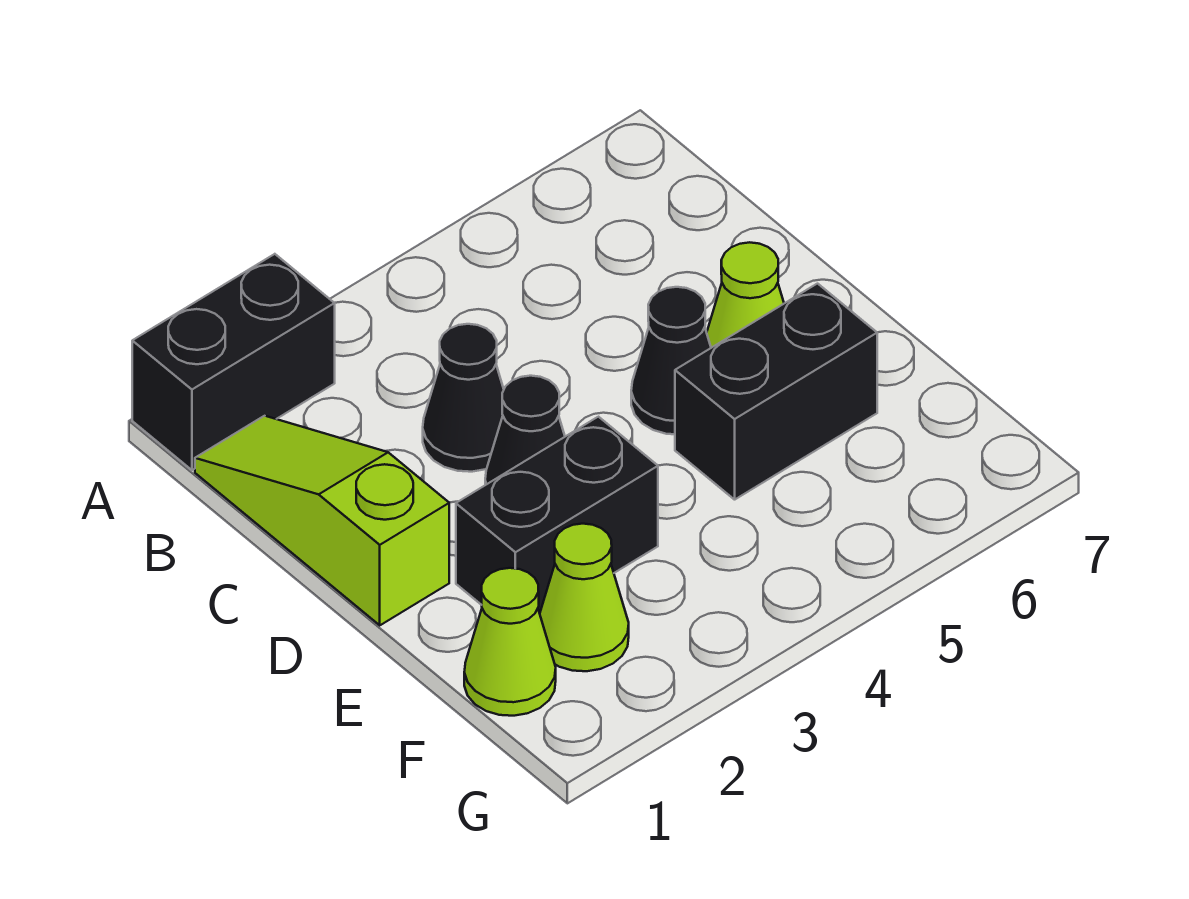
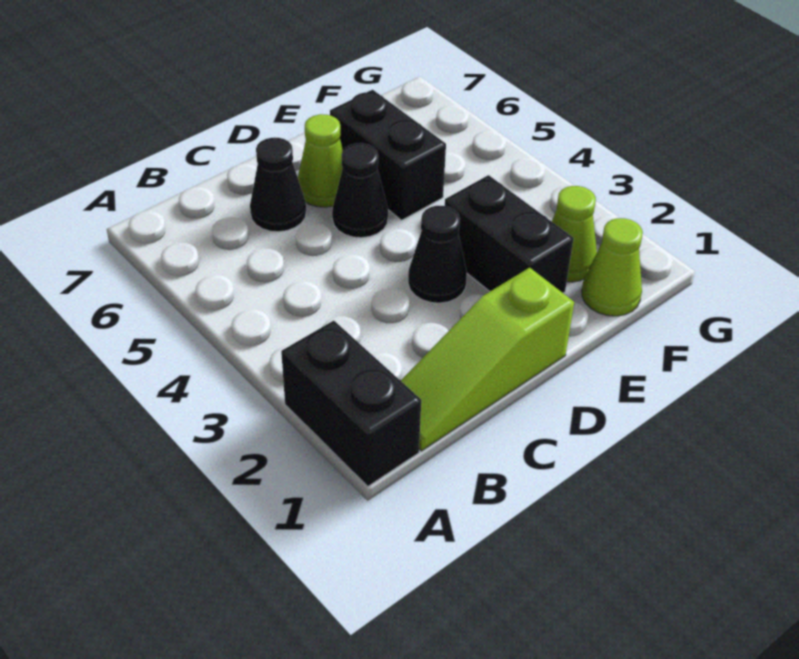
black 1x1 cone [423,324,504,472] -> black 1x1 cone moved to [250,138,306,232]

